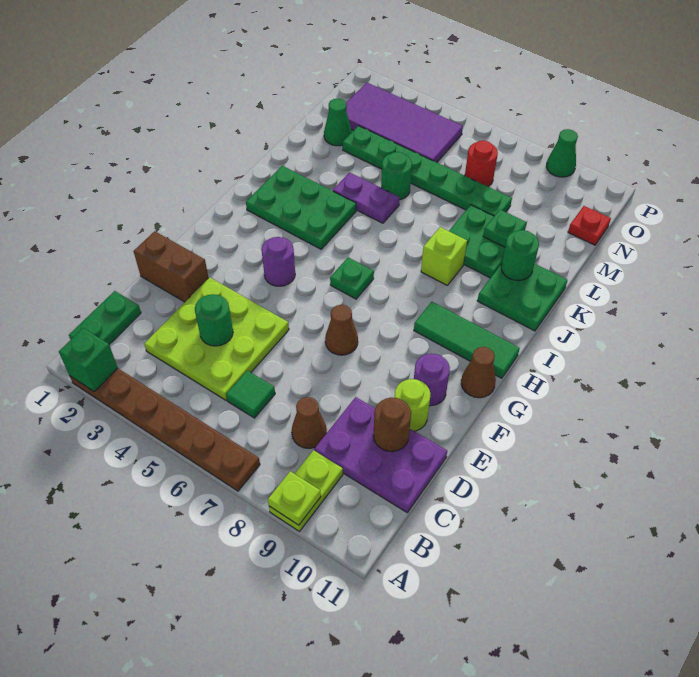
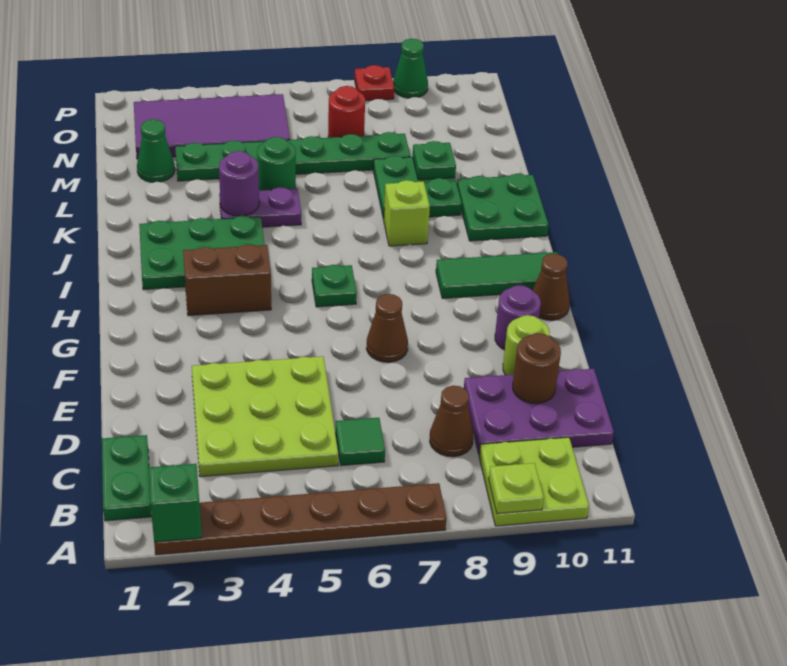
lime 1x2 plate [269,450,343,531] -> lime 2x2 plate [479,437,589,526]
green 1x1 round brick [195,294,233,346] -> none
brown 1x2 brick [134,231,208,302] -> brown 1x2 brick moved to [183,244,271,316]
purple 1x1 round brick [261,237,295,286] -> purple 1x1 round brick moved to [219,151,259,216]
green 1x1 round brick [501,230,539,281] -> none
red 1x1 plate [568,206,611,245] -> red 1x1 plate moved to [355,65,394,101]

